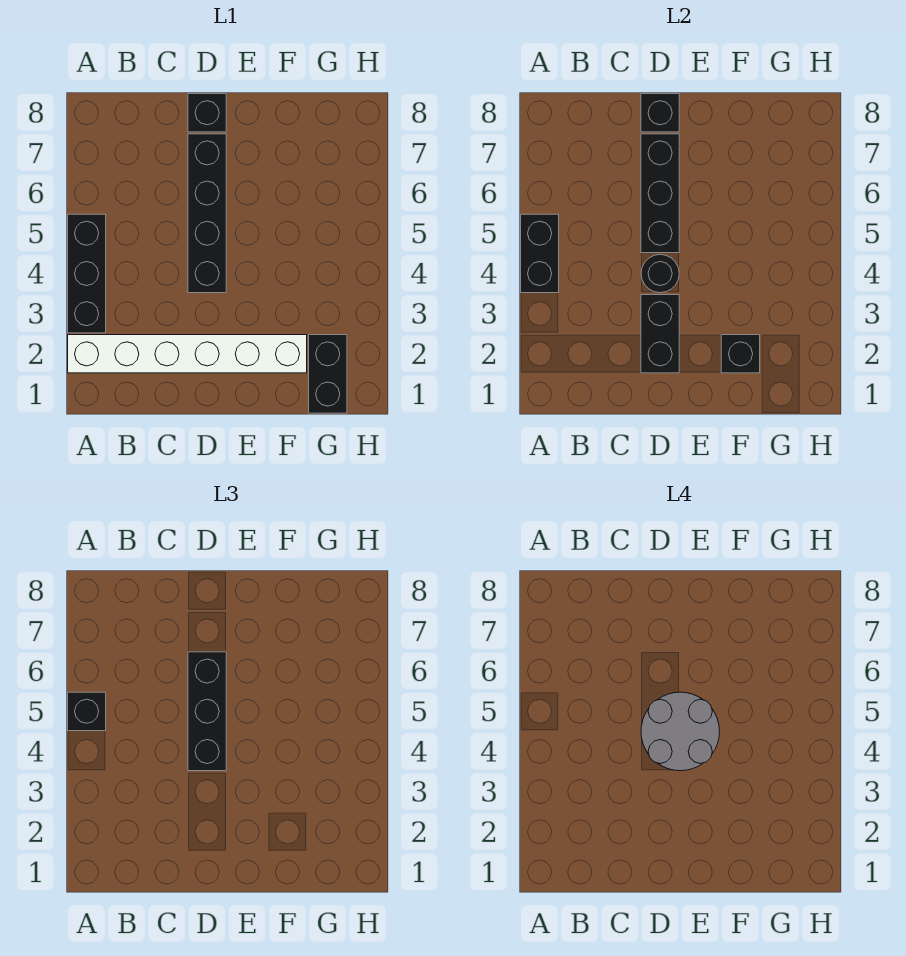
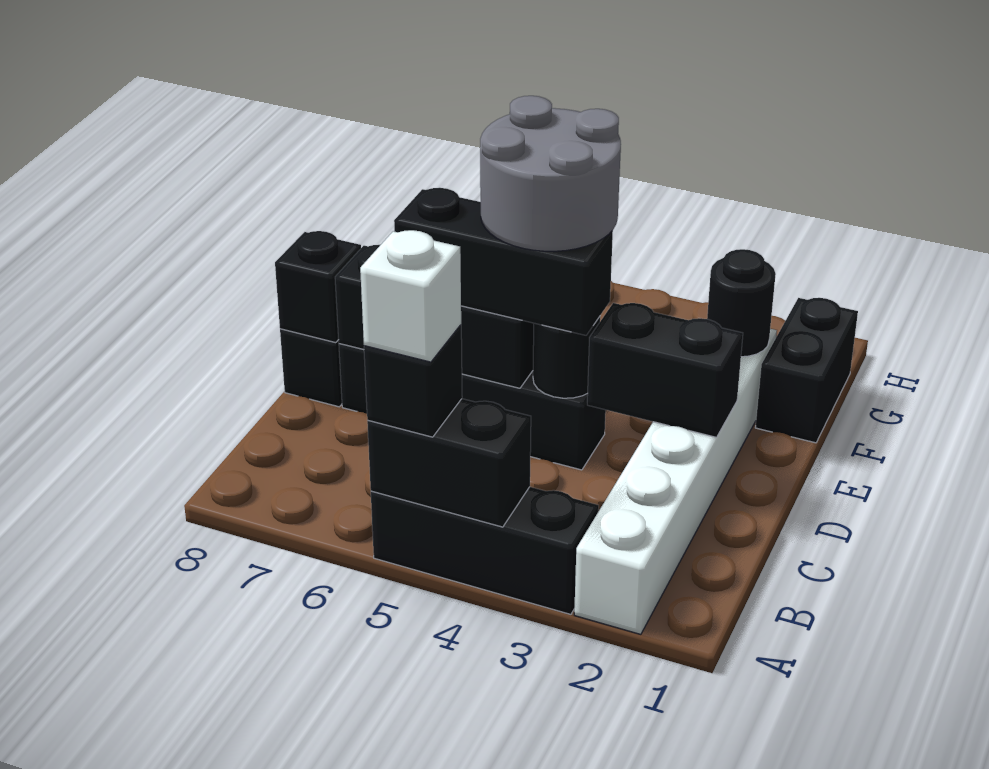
none -> white 1x1 brick [360,230,461,362]
black 1x1 brick [721,335,760,373] -> black 1x1 round brick [707,249,776,357]
black 1x2 brick [309,335,347,413] -> black 1x2 brick turned to [755,298,858,443]

